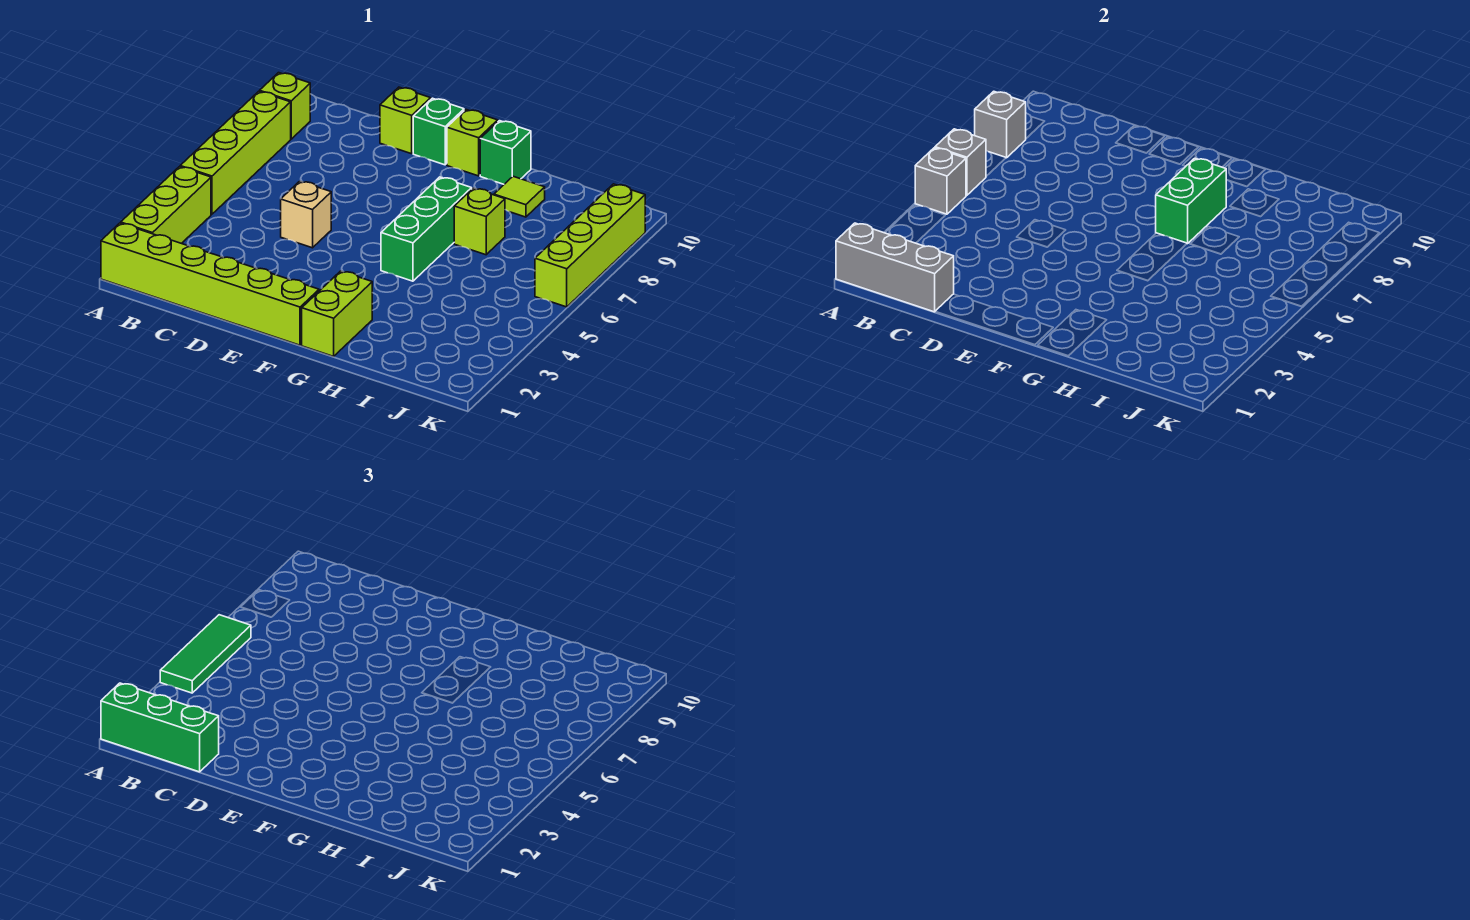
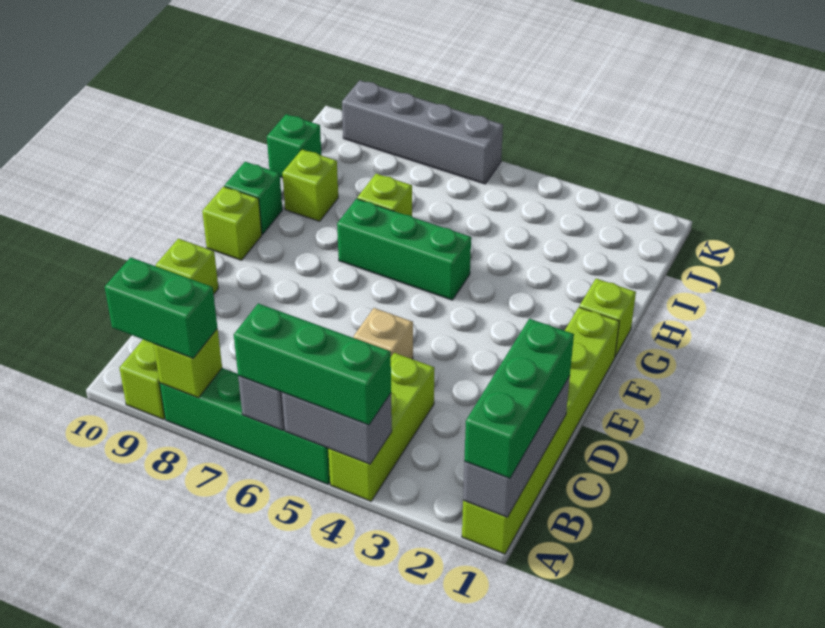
lime 1x3 brick [121,167,211,243] -> lime 1x3 brick turned to [328,353,434,501]
green 1x3 tile [160,615,251,693] -> green 1x3 brick [234,304,391,425]
lime 1x4 brick [180,91,291,214] -> green 1x4 brick [160,368,330,484]
grey 1x1 brick [915,148,966,214] -> grey 1x2 brick [282,392,392,464]
grey 1x1 brick [975,91,1026,158] -> lime 1x1 brick [153,329,222,398]
green 1x1 brick [413,98,464,165] -> green 1x1 brick moved to [267,114,322,178]
lime 1x2 brick [302,271,372,356] -> lime 1x1 brick [579,279,636,357]
green 1x2 brick [1156,158,1226,244] -> green 1x2 brick moved to [105,257,217,358]
lime 1x1 tile [494,176,545,217] -> lime 1x1 brick [283,149,338,221]
lime 1x4 brick [535,184,645,307] -> grey 1x4 brick [342,80,503,184]

